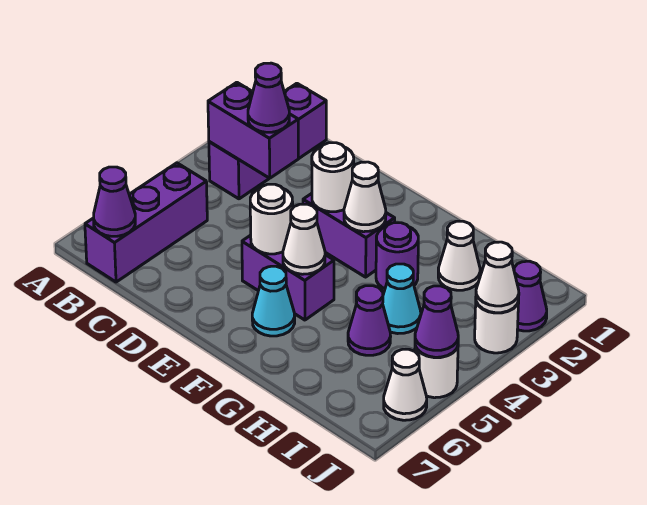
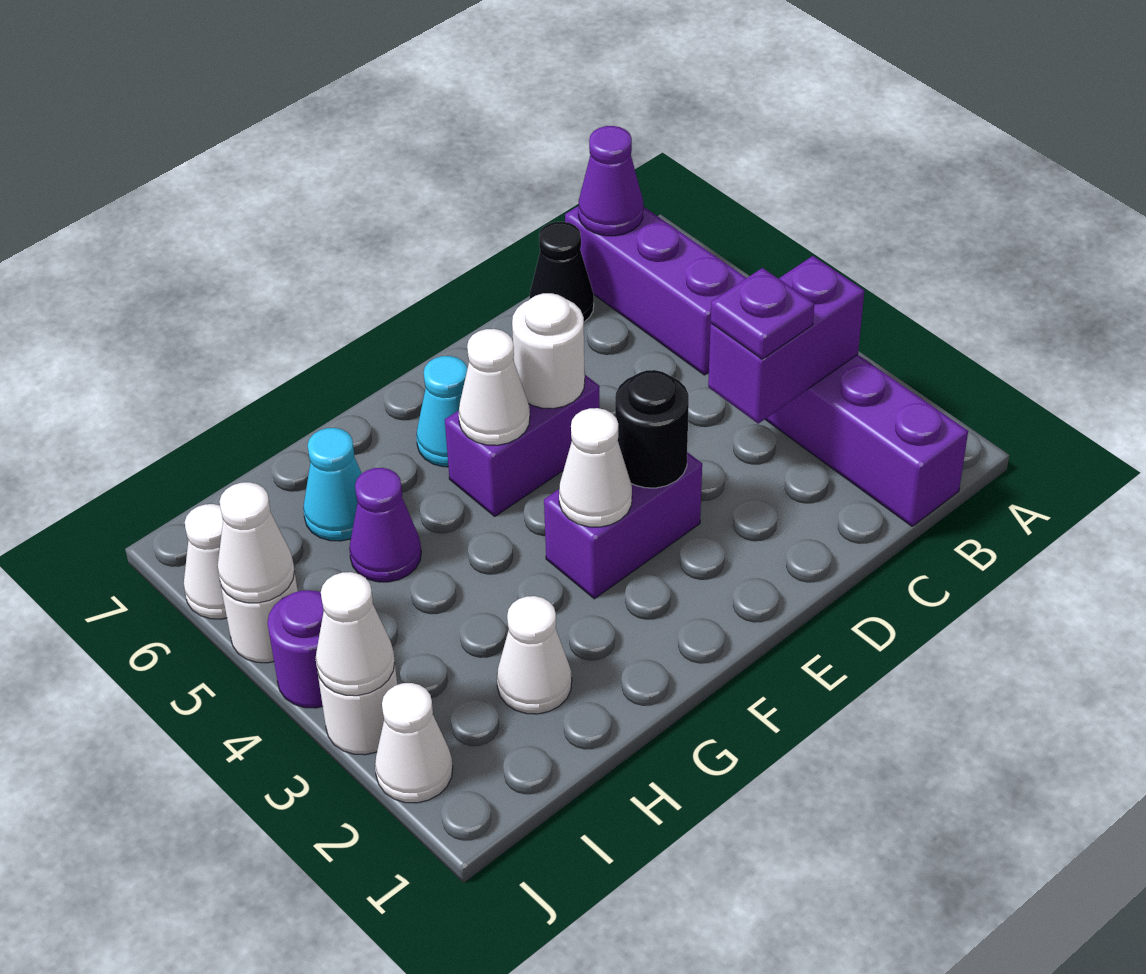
purple 1x1 cone [248,63,289,132] -> purple 1x1 plate [711,268,814,359]
none -> black 1x1 cone [529,222,594,322]
white 1x1 round brick [312,143,354,212] -> black 1x1 round brick [615,370,689,488]
purple 1x1 round brick [376,223,418,289] -> purple 1x1 round brick moved to [267,590,324,708]
cyan 1x1 cone [383,264,421,334] -> cyan 1x1 cone moved to [303,428,362,541]
purple 1x1 cone [514,261,547,331] -> white 1x1 cone [375,683,453,803]
purple 1x1 cone [415,286,458,357] -> white 1x1 cone [217,482,294,603]

